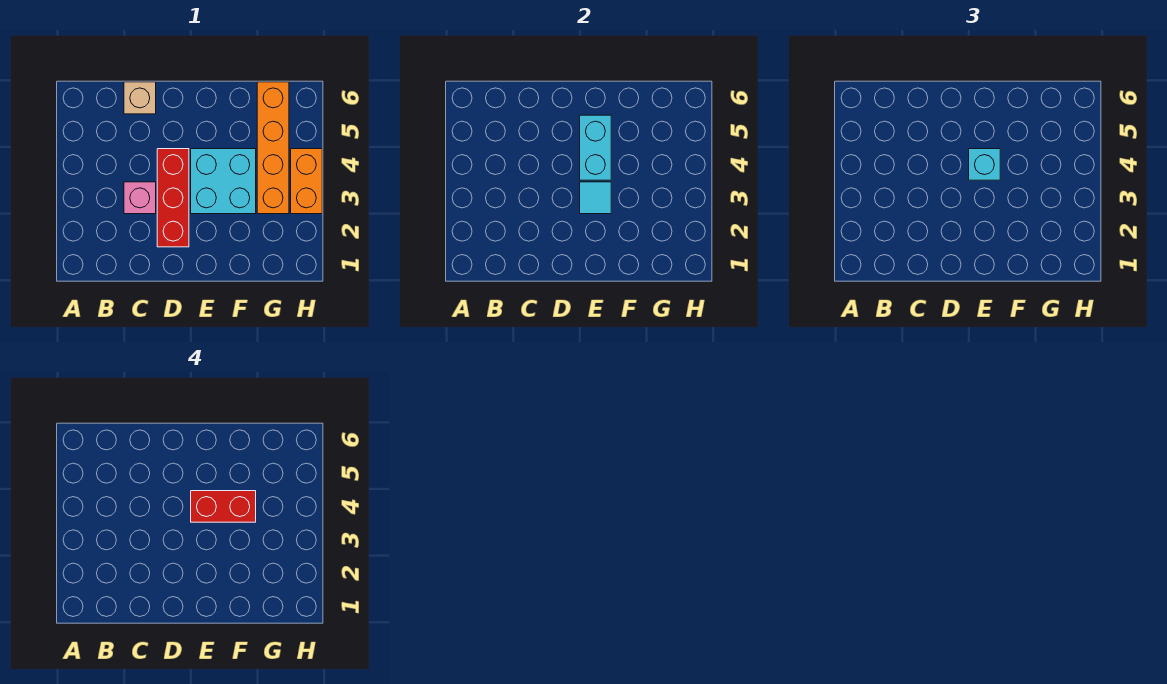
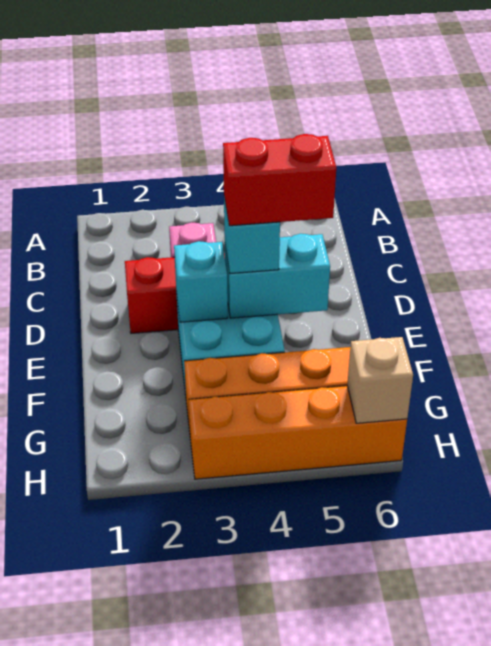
tan 1x1 brick [124,82,156,114] -> tan 1x1 brick moved to [347,337,413,423]
cyan 1x1 tile [580,182,611,214] -> cyan 1x1 brick [174,241,228,322]
red 1x2 brick [191,491,256,522] -> red 1x2 brick turned to [223,134,336,226]
orange 1x2 brick [291,149,322,214] -> orange 1x4 brick [189,386,407,479]

